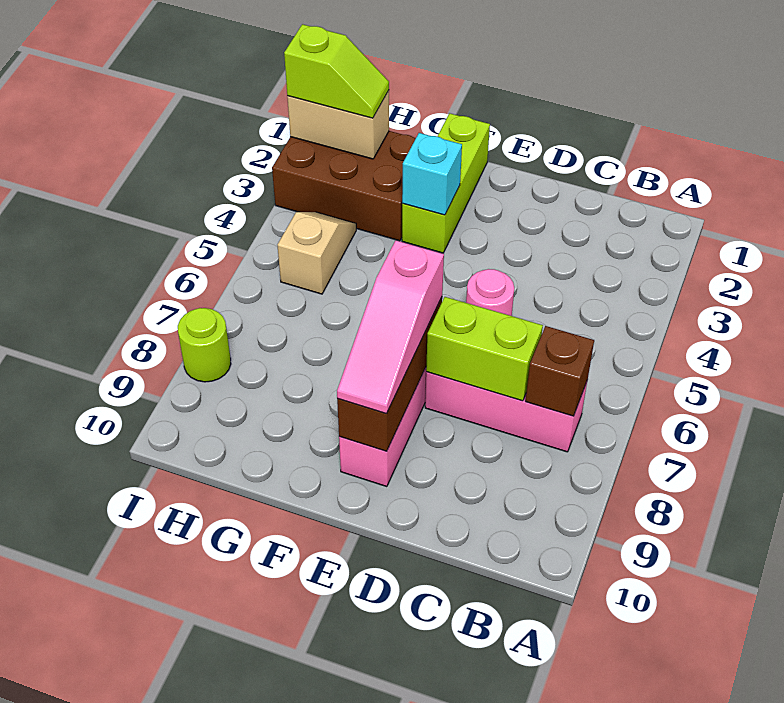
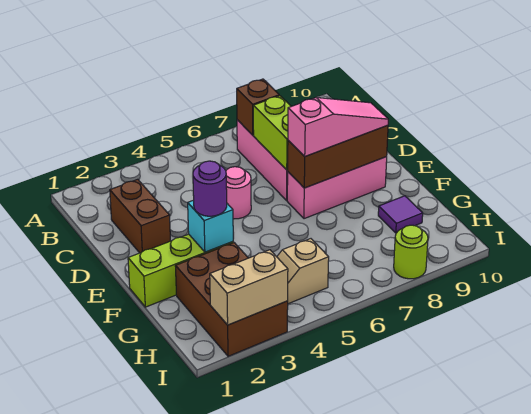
none -> brown 1x2 brick [110,179,170,253]
none -> purple 1x1 round brick [193,161,227,216]
none -> purple 1x1 tile [378,196,423,233]
tan 1x2 brick [287,91,389,159] -> tan 1x2 brick turned to [210,250,288,325]
lime 1x2 slope [284,24,389,118] -> none

